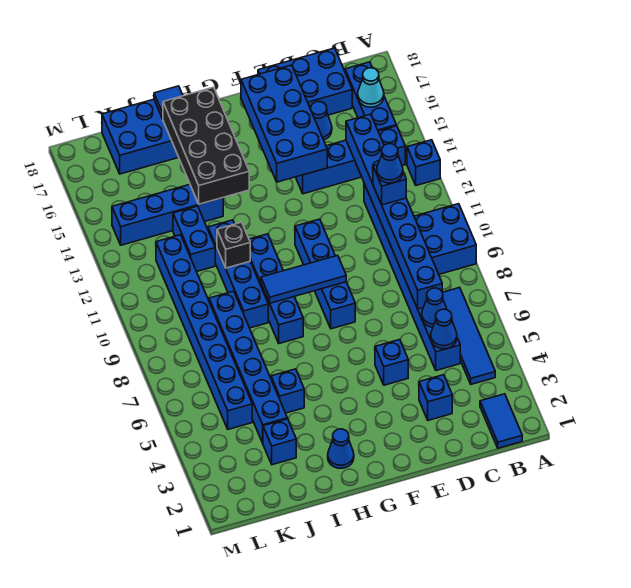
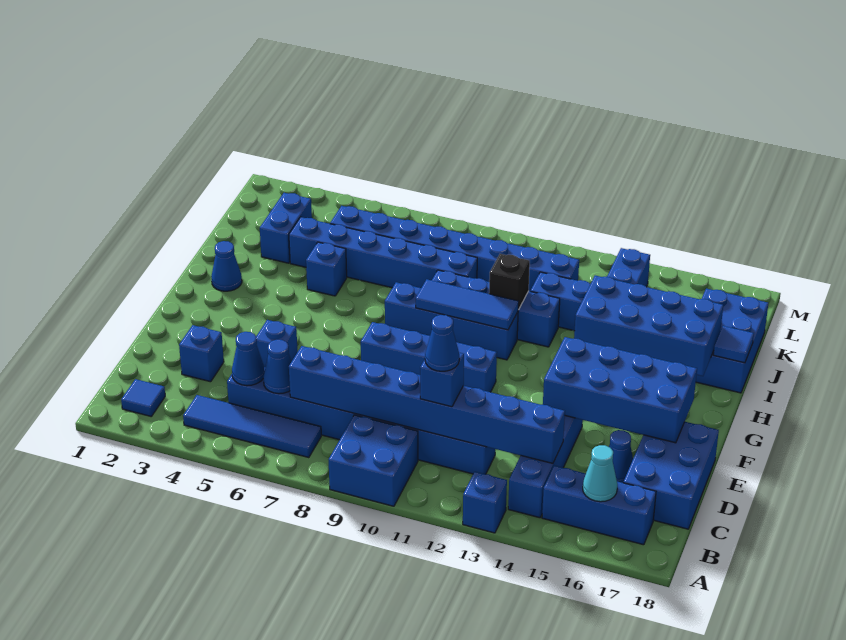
blue 1x2 tile [480,394,522,448] -> blue 1x1 tile [121,379,165,416]
blue 1x3 tile [261,255,346,303] -> blue 1x3 tile turned to [416,279,519,330]
black 2x4 brick [163,87,249,204] -> blue 2x4 brick [574,276,723,376]
blue 1x1 brick [263,419,296,465] -> blue 1x2 brick [260,193,312,263]

